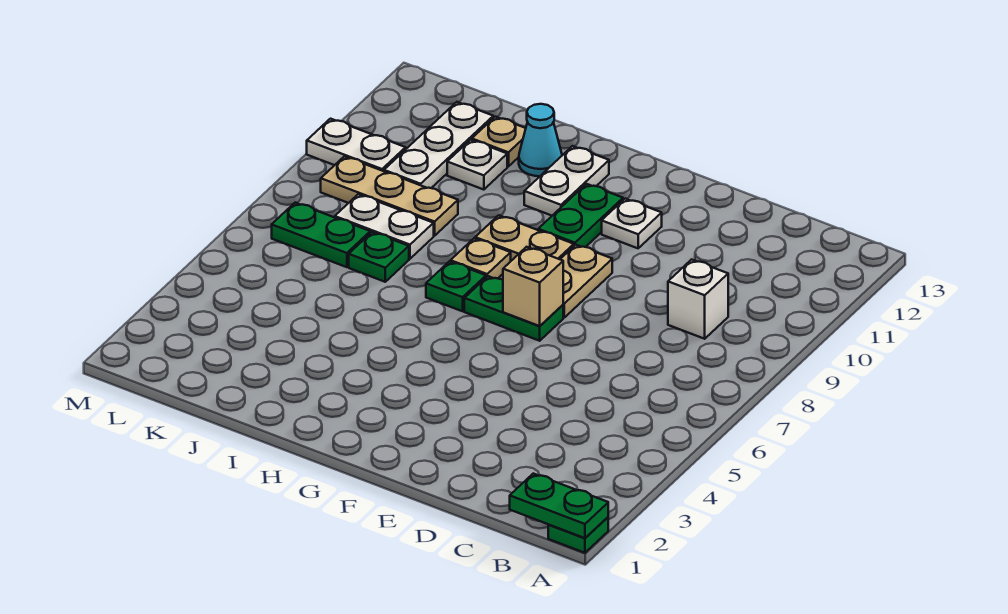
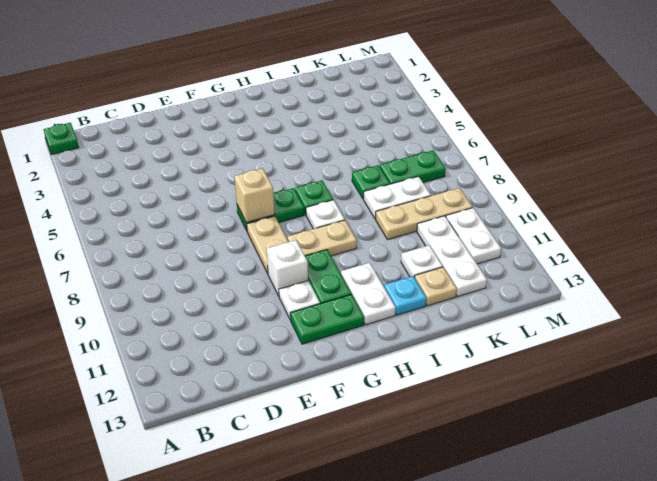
green 1x2 plate [510,474,608,538] -> green 1x2 plate moved to [290,294,364,344]
white 1x1 brick [668,260,728,339] -> white 1x1 brick moved to [267,240,308,296]
tan 1x1 plate [451,238,511,278] -> white 1x1 plate [306,200,345,229]
cyan 1x1 cone [519,104,562,176] -> cyan 1x1 plate [384,276,426,315]
white 1x2 plate [307,119,406,171] -> white 1x2 plate turned to [446,208,501,264]

